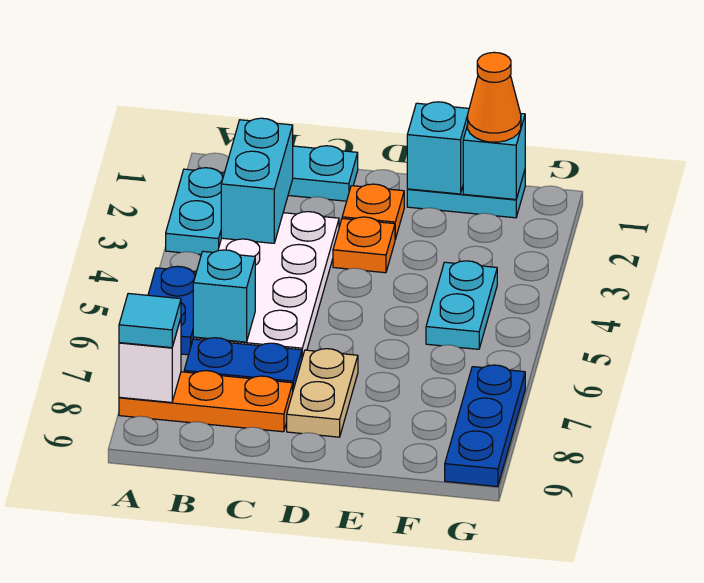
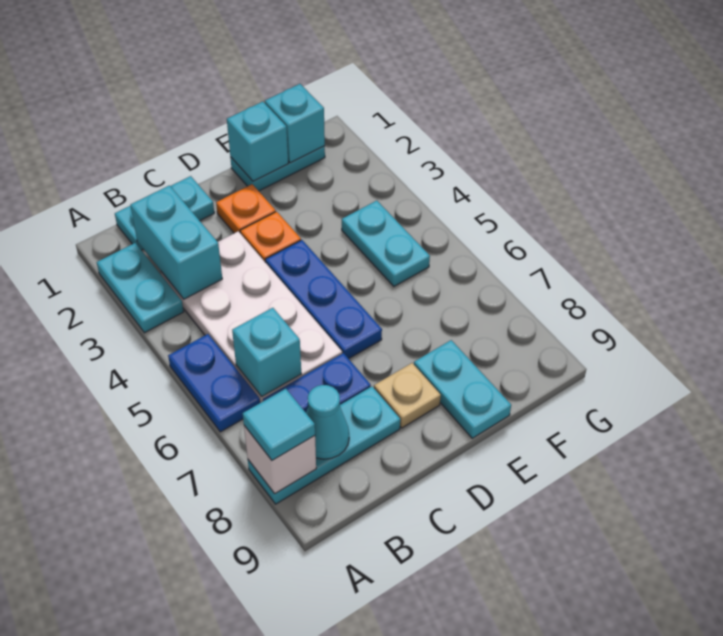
orange 1x3 plate [119,371,293,432] -> cyan 1x3 plate [248,387,400,504]
none -> cyan 1x1 cone [306,385,349,459]
tan 1x2 plate [287,349,358,437] -> tan 1x1 plate [374,363,441,428]
none -> cyan 1x2 plate [414,340,511,438]
orange 1x1 cone [468,52,521,142] -> none
blue 1x3 plate [445,365,525,487] -> blue 1x3 plate moved to [265,240,382,359]

